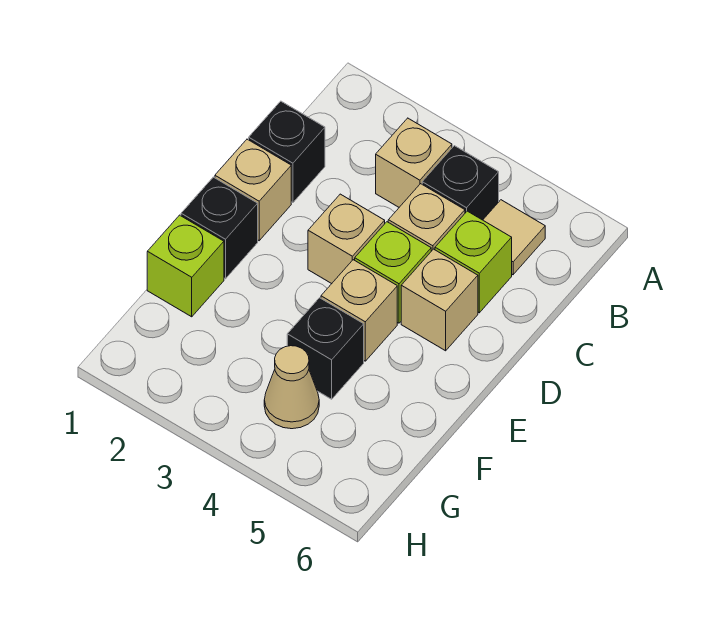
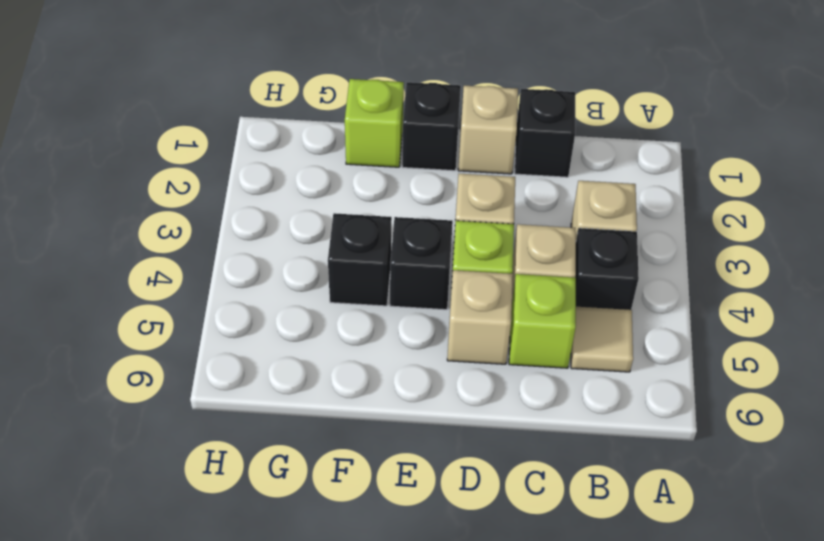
tan 1x1 brick [321,260,397,361] -> black 1x1 brick [390,217,453,310]
tan 1x1 cone [264,346,319,429] -> none

